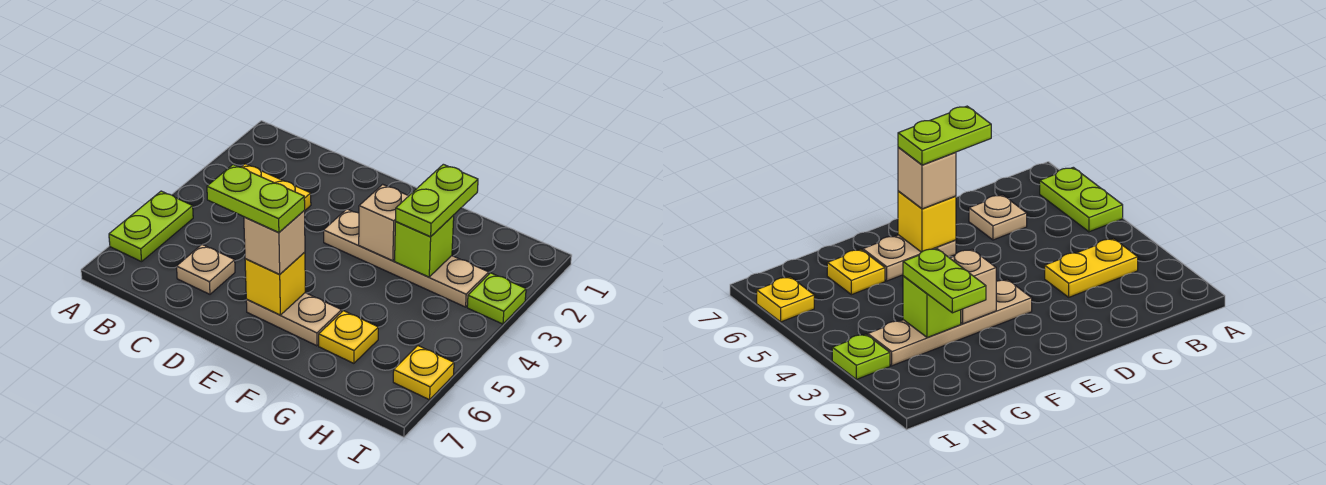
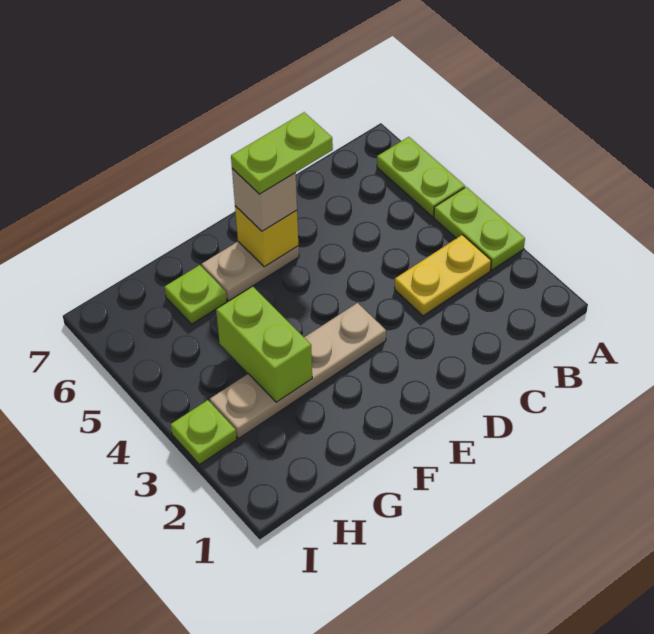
tan 1x1 plate [176,244,235,294] -> none
tan 1x1 brick [359,184,408,261] -> none
lime 1x2 plate [396,164,478,237] -> lime 1x2 plate moved to [434,187,525,270]
lime 1x1 brick [395,216,454,277] -> lime 1x2 brick [216,286,312,402]
yellow 1x1 plate [319,311,378,363] -> lime 1x1 plate [164,265,227,324]
yellow 1x1 plate [393,346,454,400] -> none

